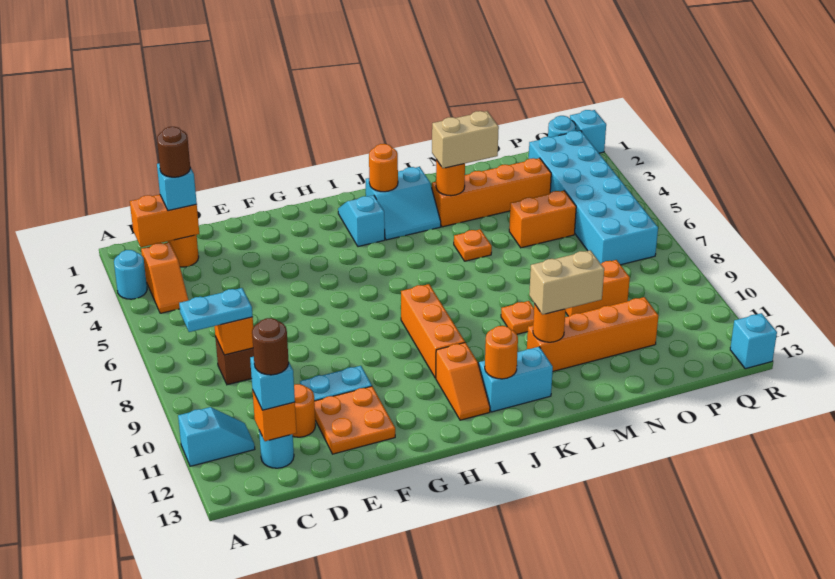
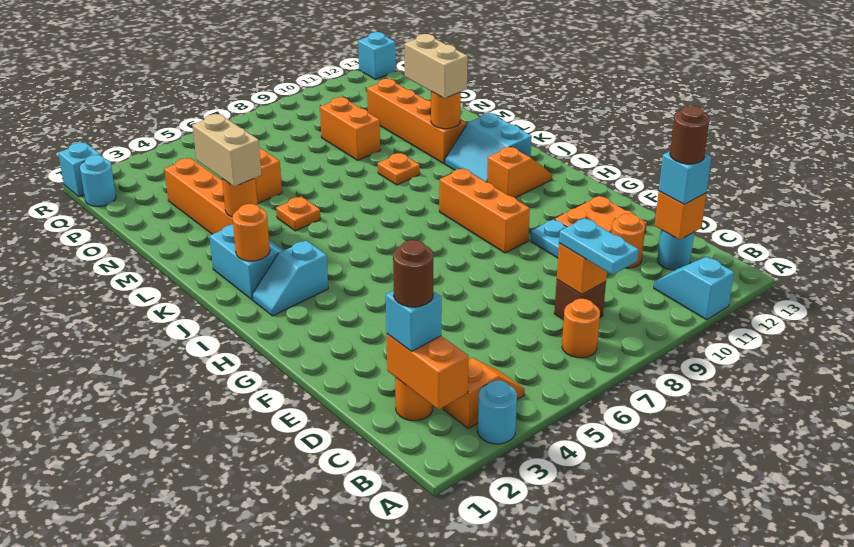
orange 1x3 brick [401,284,465,378] -> orange 1x3 brick turned to [439,169,530,253]
orange 1x1 round brick [485,326,518,379] -> orange 1x1 round brick moved to [562,299,600,358]
cyan 2x6 brick [529,131,658,265] -> none

